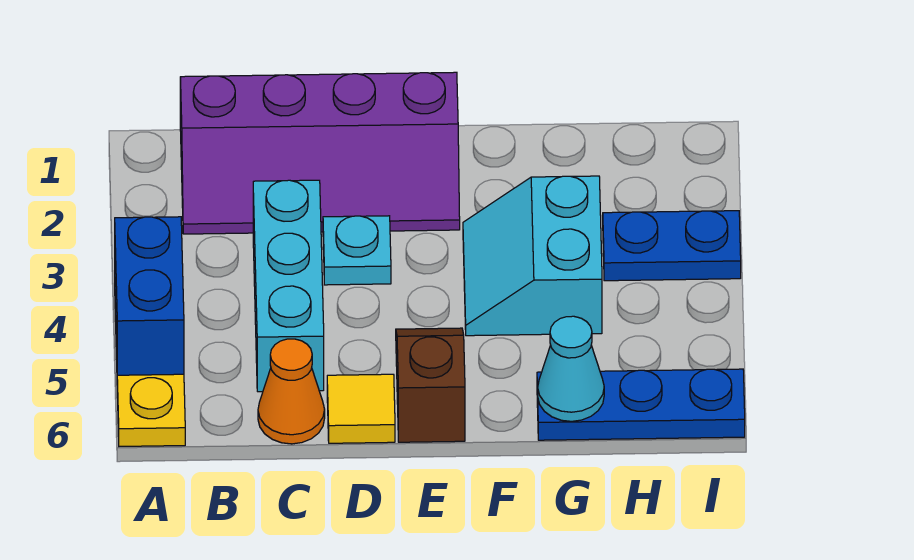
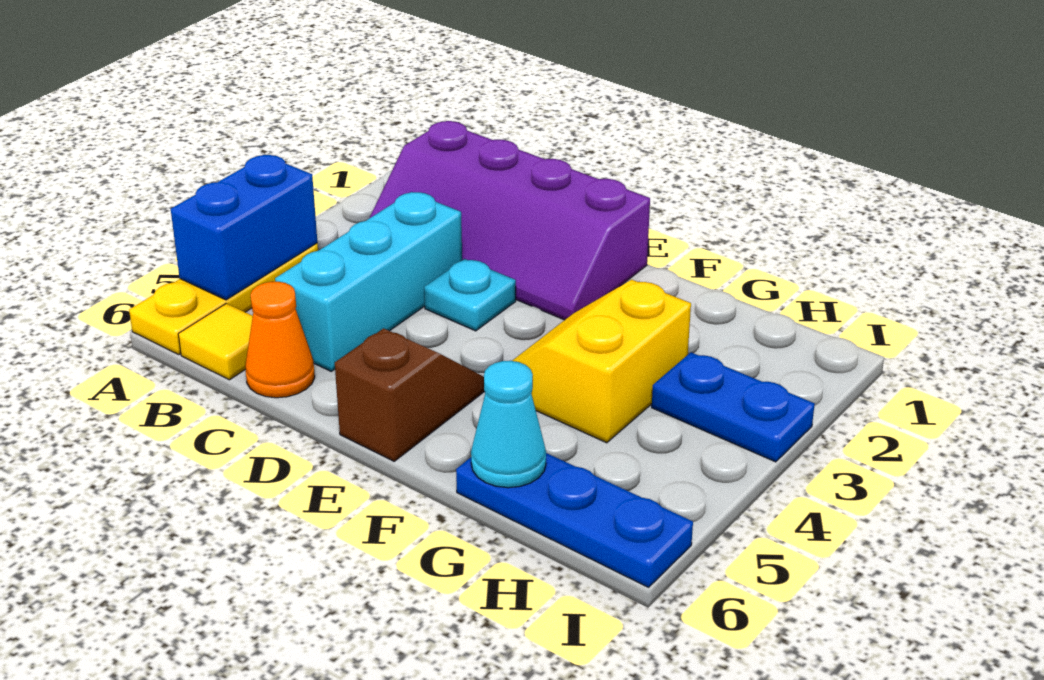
yellow 1x1 tile [327,374,395,443] -> yellow 1x1 tile moved to [178,303,253,380]
cyan 2x2 slope [463,176,602,336] -> yellow 2x2 slope [512,280,691,443]

